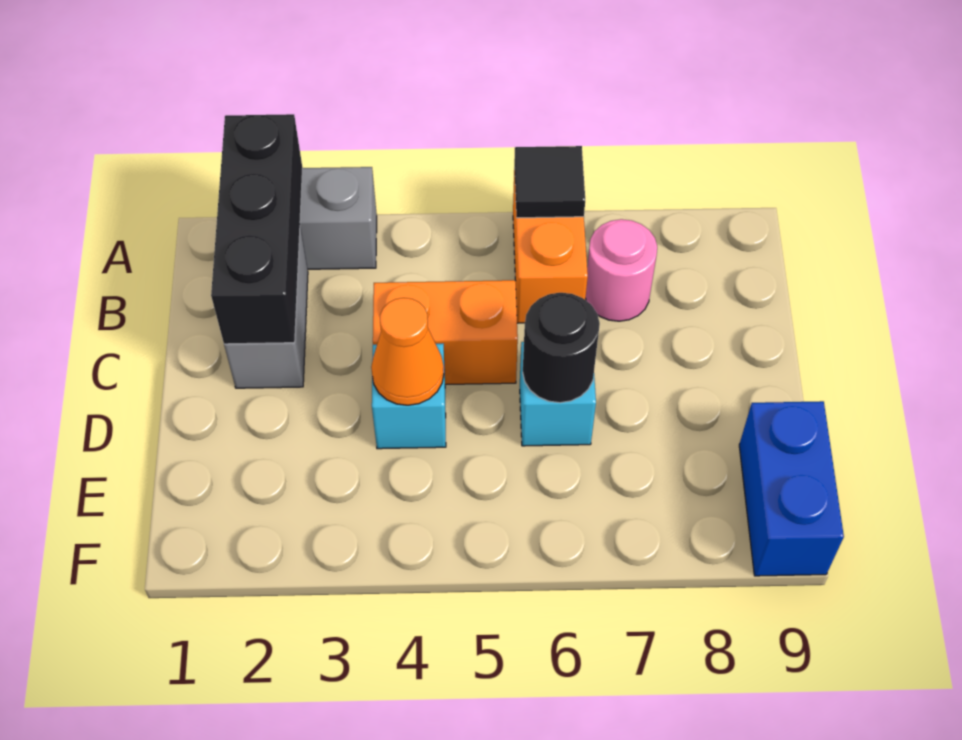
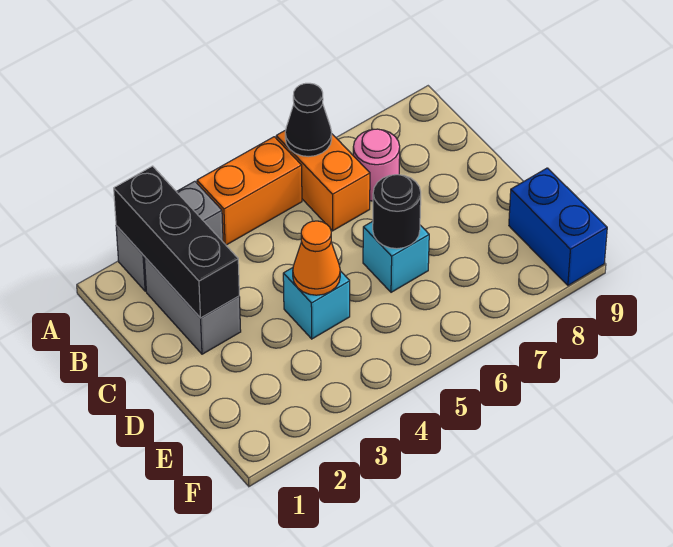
black 1x1 tile [514,146,585,218] -> black 1x1 cone [285,83,332,157]
orange 1x2 brick [373,280,518,385] -> orange 1x2 brick moved to [197,137,302,245]

